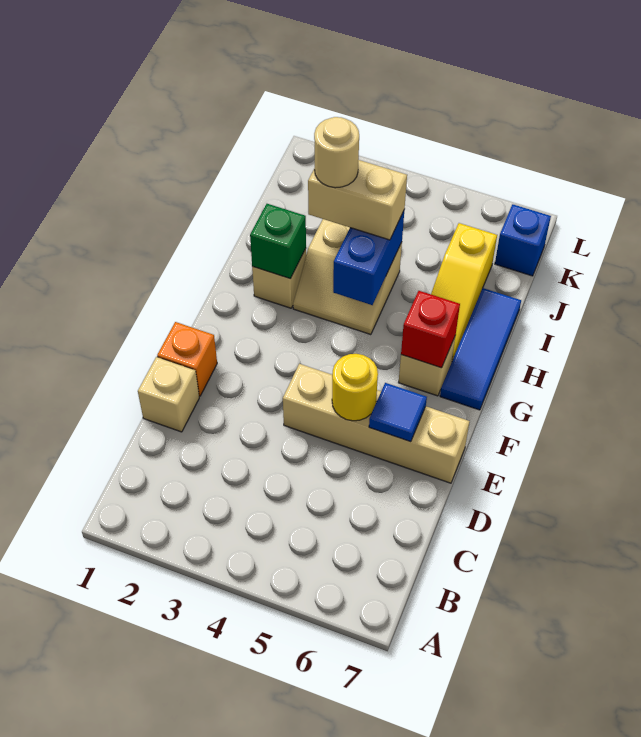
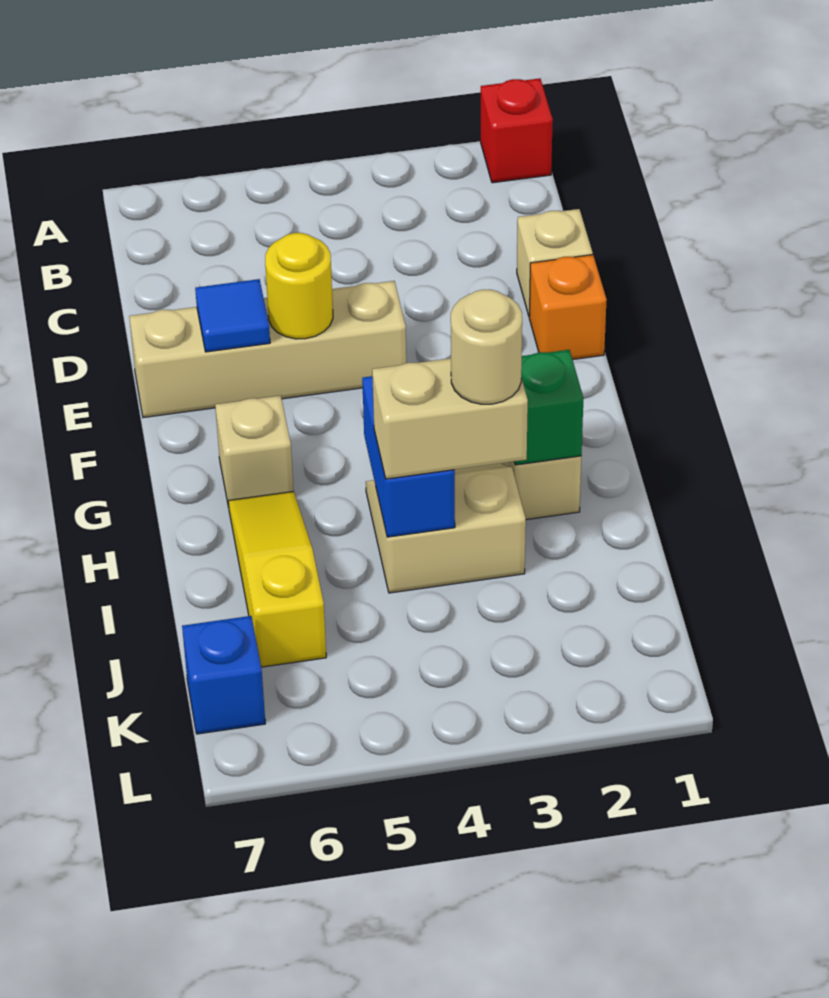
red 1x1 brick [401,291,460,368] -> red 1x1 brick moved to [481,78,553,183]
blue 1x3 tile [440,288,521,410] -> none

